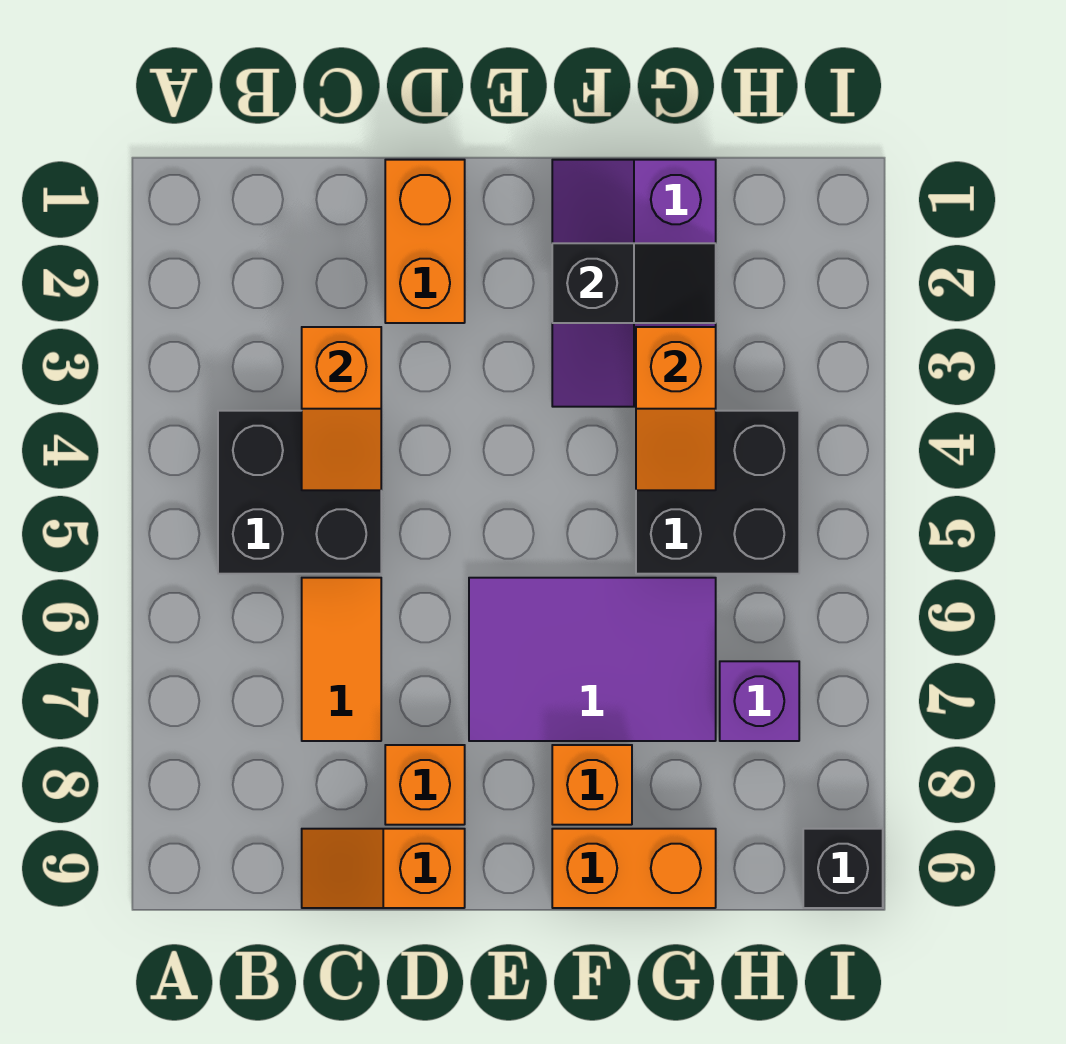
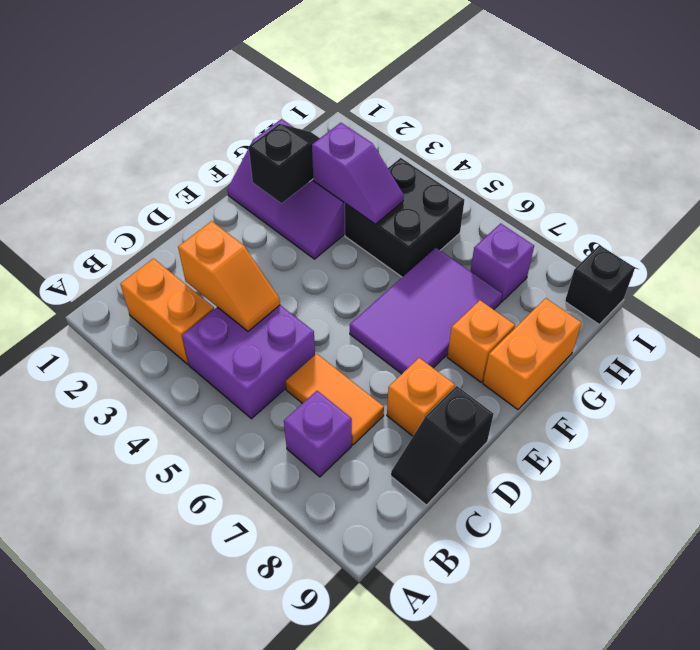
black 2x2 brick [218,411,381,574] -> purple 2x2 brick [182,305,315,419]
none -> purple 1x1 brick [284,391,352,477]
orange 1x2 slope [302,829,465,908] -> black 1x2 slope [391,386,494,505]
orange 1x2 brick [385,160,465,323] -> orange 1x2 brick moved to [120,259,214,364]
orange 1x2 slope [636,327,716,490] -> purple 1x2 slope [312,123,404,224]

